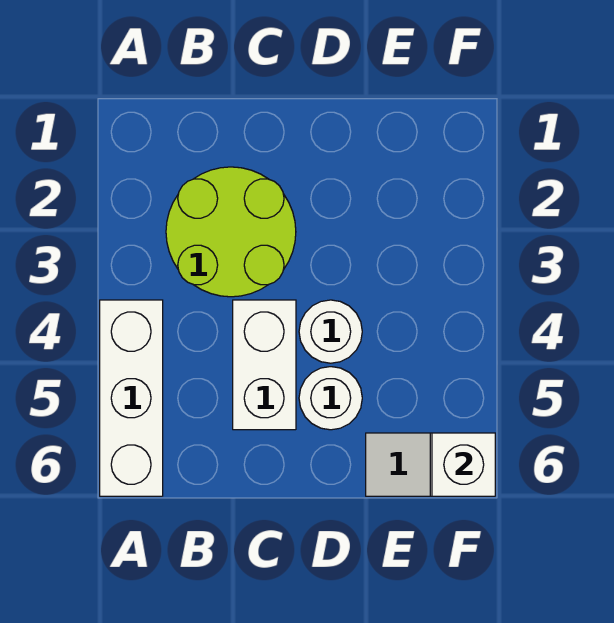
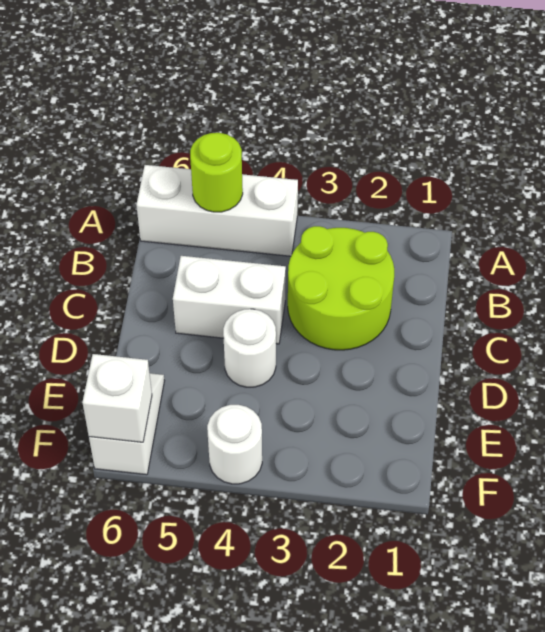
none -> lime 1x1 round brick [190,133,243,212]
white 1x1 round brick [299,367,362,430] -> white 1x1 round brick moved to [207,405,262,484]

